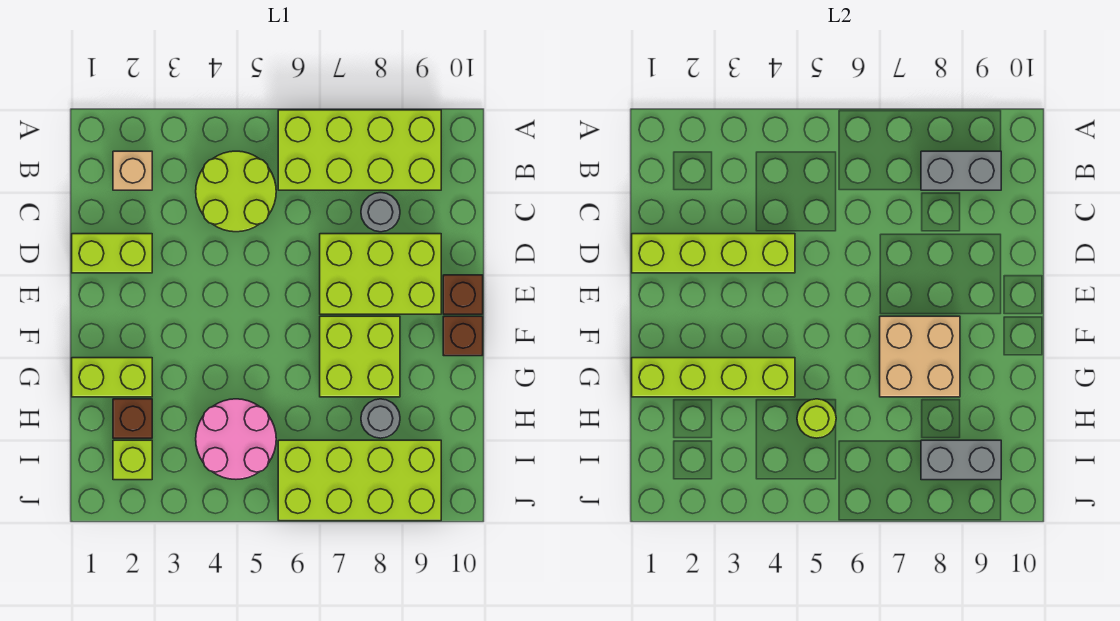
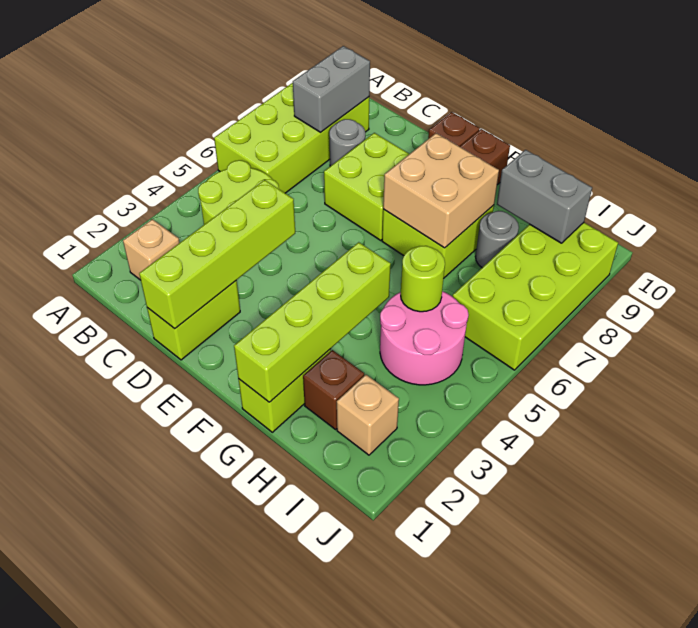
lime 2x3 brick [320,234,441,314] -> lime 2x2 brick [324,133,409,240]
lime 1x1 brick [113,440,152,480] -> tan 1x1 brick [337,375,399,455]
grey 1x2 brick [921,440,1001,480] -> grey 1x2 brick turned to [497,150,592,243]

